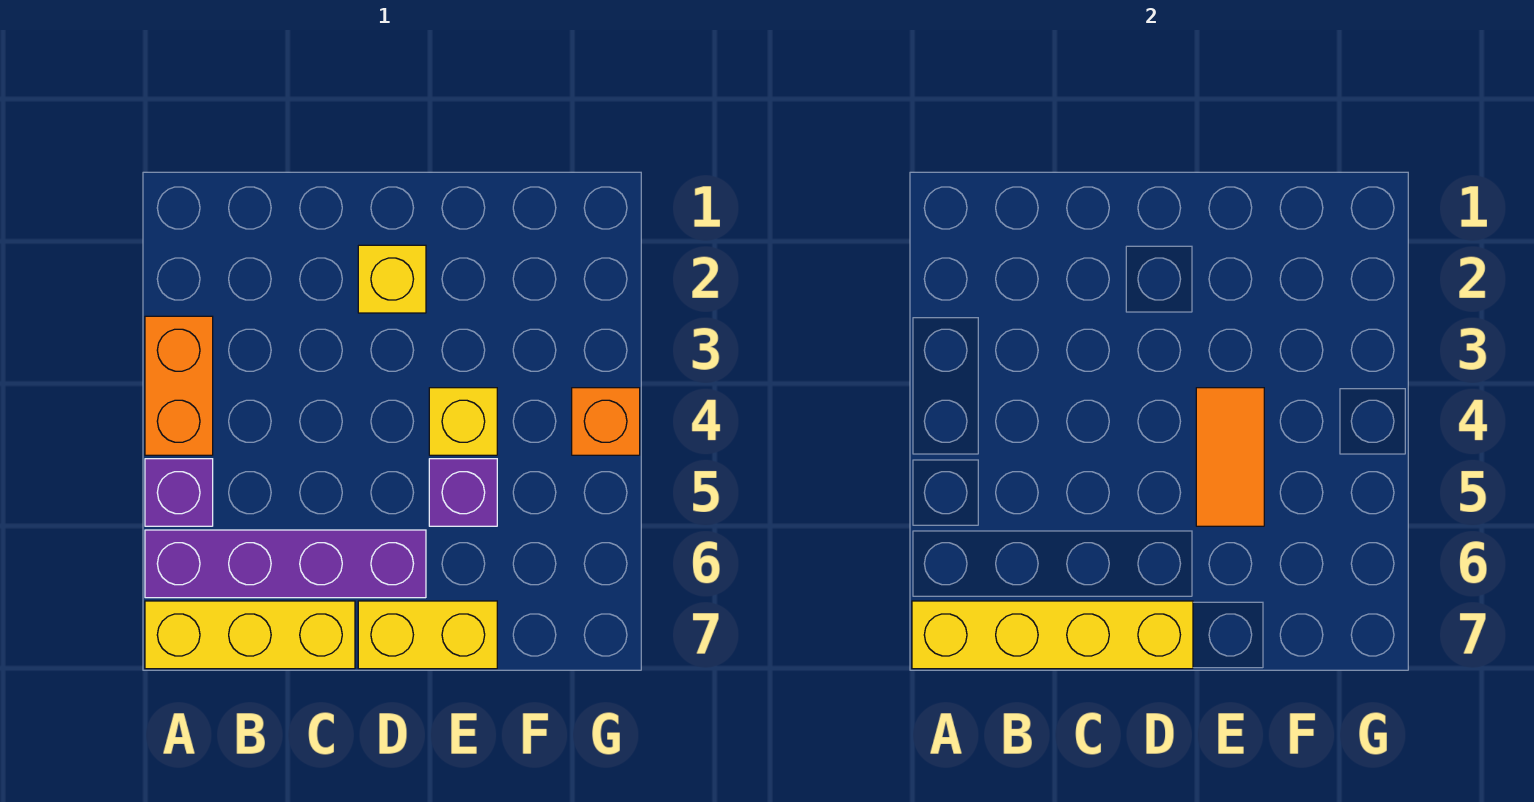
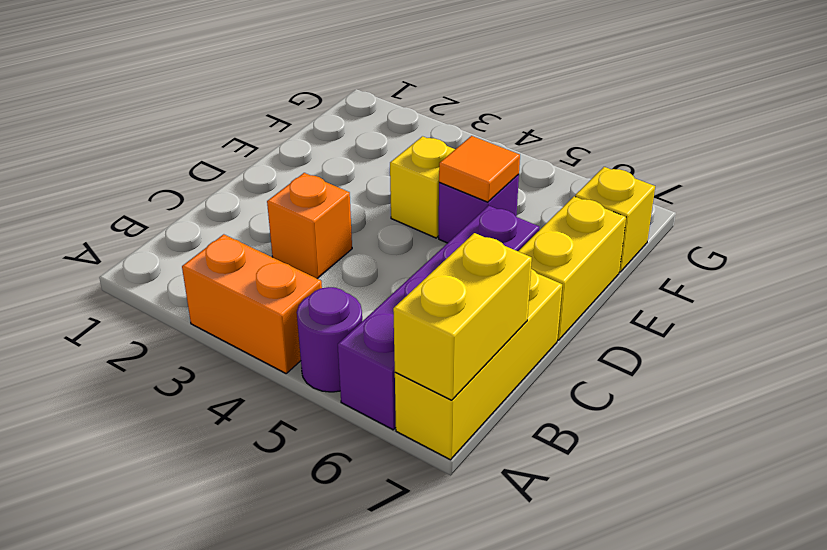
purple 1x1 brick [145,459,213,526] -> purple 1x1 round brick [297,287,362,392]
yellow 1x4 brick [912,601,1193,669] -> yellow 1x2 brick [393,233,532,400]
yellow 1x1 brick [358,245,426,313] -> yellow 1x1 brick moved to [575,167,655,272]
orange 1x2 tile [1196,388,1264,526] -> orange 1x1 tile [439,136,520,202]
orange 1x1 brick [572,388,640,455] -> orange 1x1 brick moved to [267,173,352,278]

